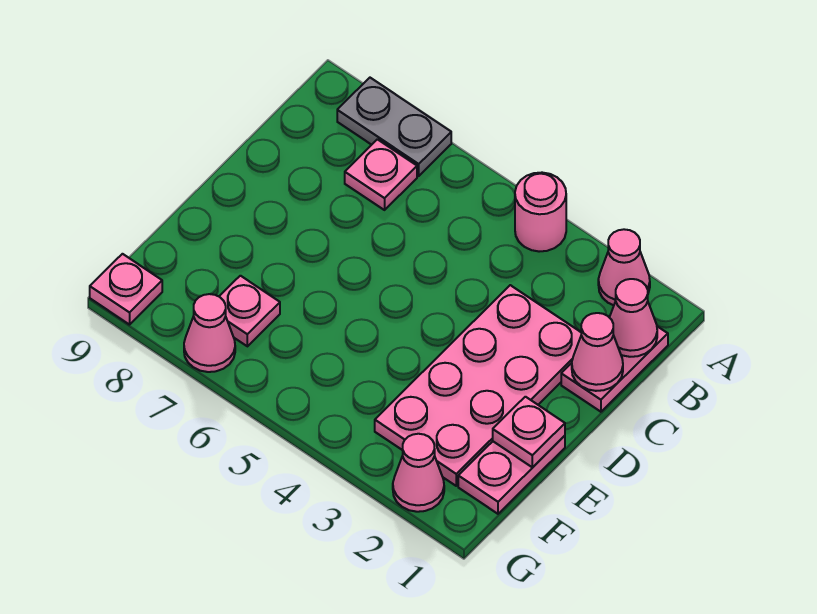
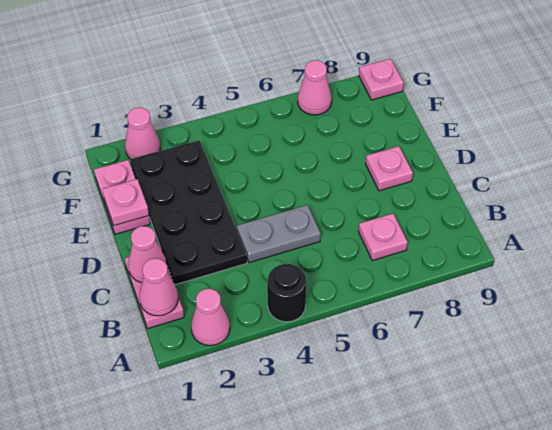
pink 1x1 round brick [515,173,566,252] -> black 1x1 round brick [267,264,306,322]
grey 1x2 plate [337,78,451,176] -> grey 1x2 plate moved to [237,205,321,263]
pink 2x4 plate [375,285,581,486] -> black 2x4 plate [130,140,247,285]
pink 1x1 plate [219,276,280,346] -> pink 1x1 plate moved to [366,146,413,191]

